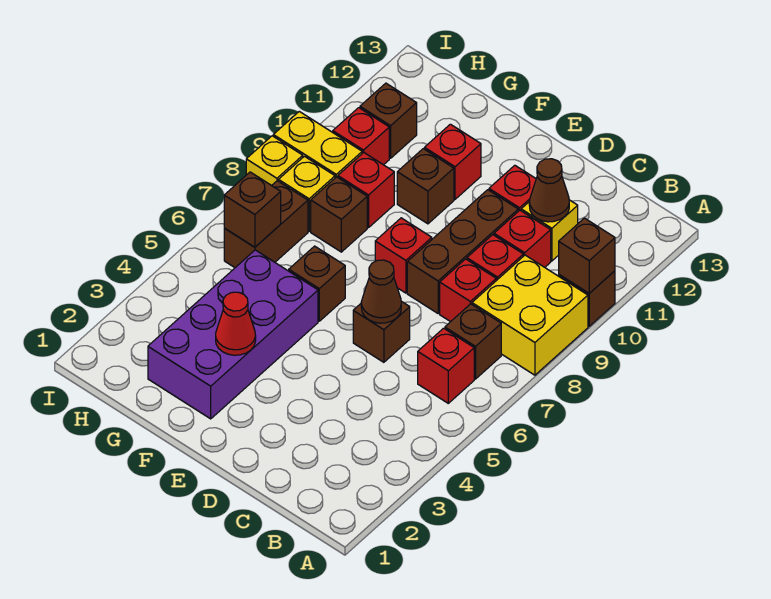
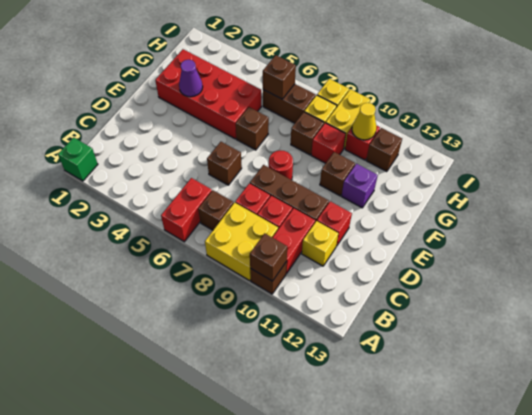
none -> green 1x1 brick [58,138,98,181]
red 1x1 brick [418,328,474,403] -> red 1x2 brick [161,178,212,242]
red 1x1 brick [494,210,551,267] -> red 1x2 brick [272,208,315,273]
brown 1x1 cone [529,159,569,222] -> none
brown 1x1 cone [361,260,401,323] -> none
red 1x1 brick [375,218,432,293] -> red 1x1 round brick [269,150,293,180]
purple 2x4 brick [148,250,318,419] -> red 2x4 brick [155,49,261,139]
red 1x1 cone [216,292,256,355] -> purple 1x1 cone [179,60,203,97]
red 1x1 brick [424,124,481,199] -> purple 1x1 brick [341,164,378,208]
none -> yellow 1x1 cone [352,103,376,140]

